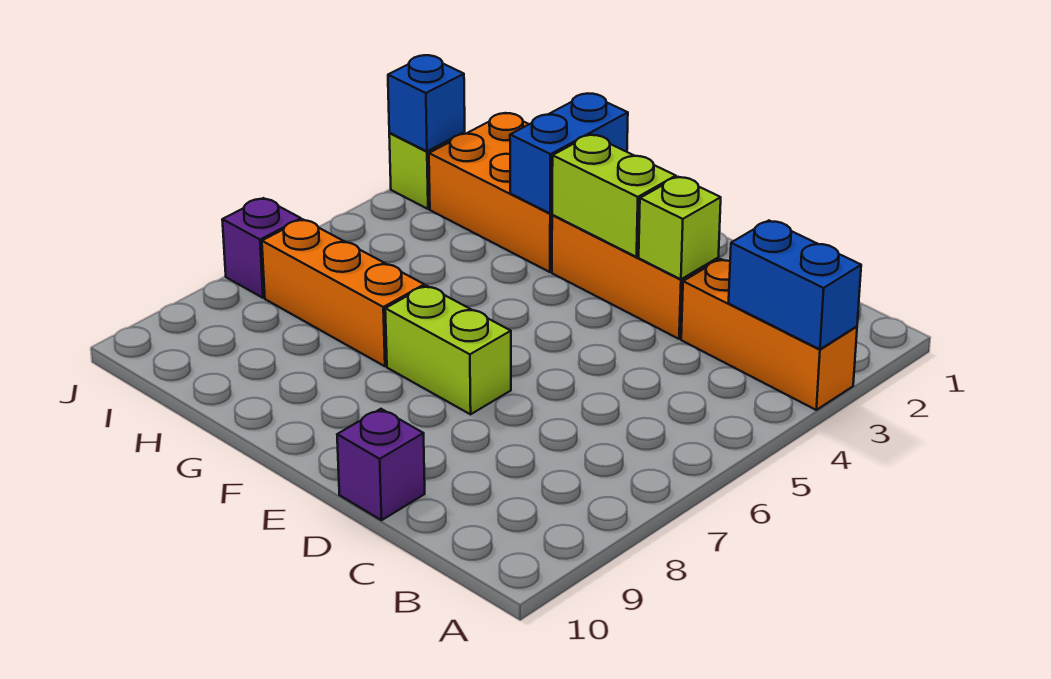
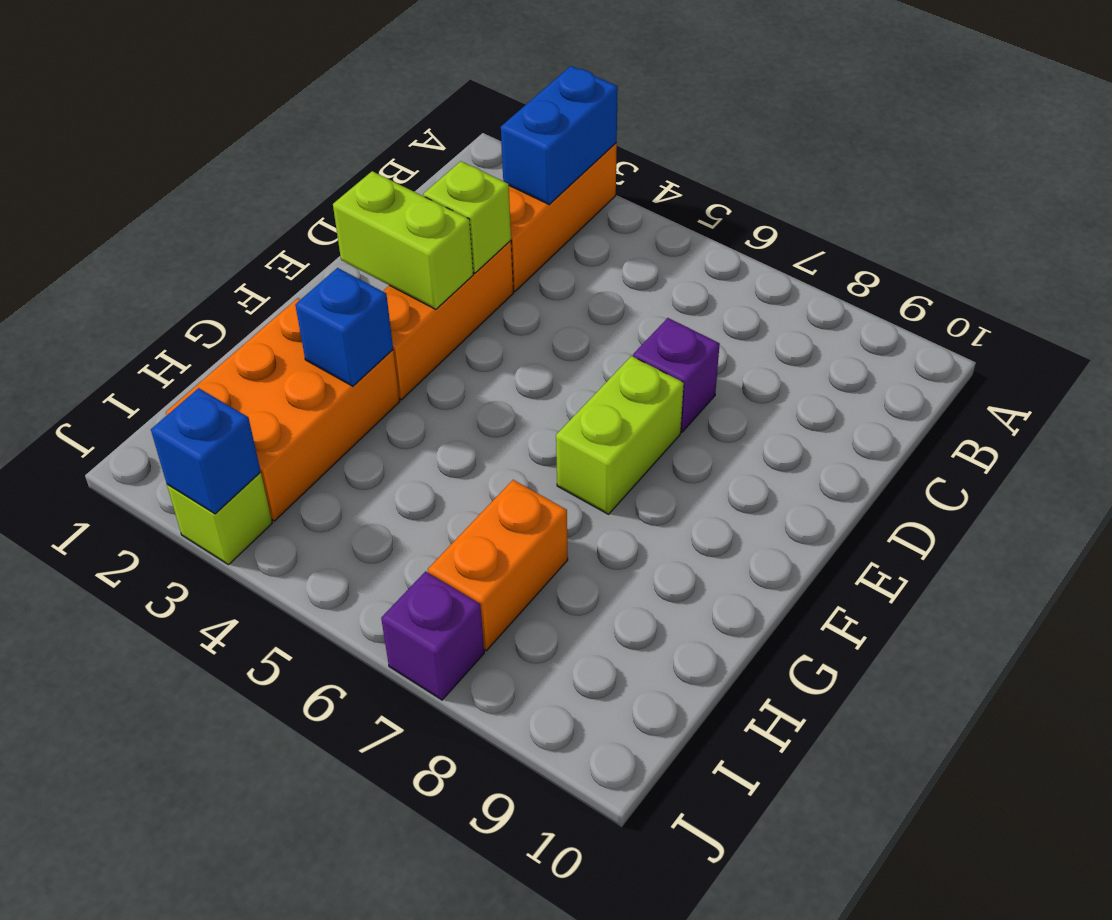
purple 1x1 brick [337,409,425,520] -> purple 1x1 brick moved to [633,318,720,432]
lime 1x2 brick [552,135,676,257] -> lime 1x2 brick turned to [333,171,473,309]
blue 1x2 brick [510,94,628,213] -> blue 1x1 brick [295,268,393,386]
orange 1x3 brick [262,219,424,366] -> orange 1x2 brick [428,480,568,651]

